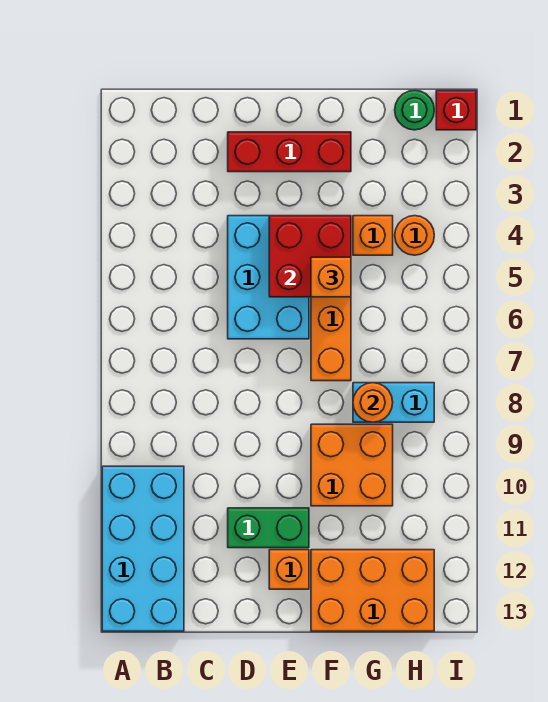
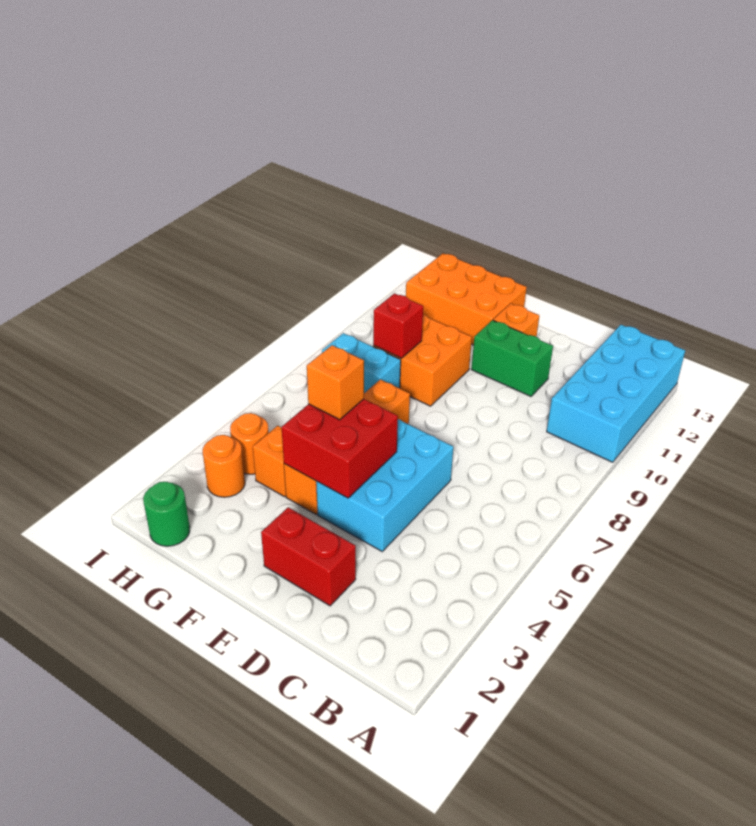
red 1x3 brick [228,132,351,172] -> red 1x2 brick [261,507,356,606]
orange 1x1 round brick [353,383,393,422] -> orange 1x1 round brick moved to [203,435,245,497]
red 1x1 brick [436,90,476,130] -> red 1x1 brick moved to [373,293,423,358]

